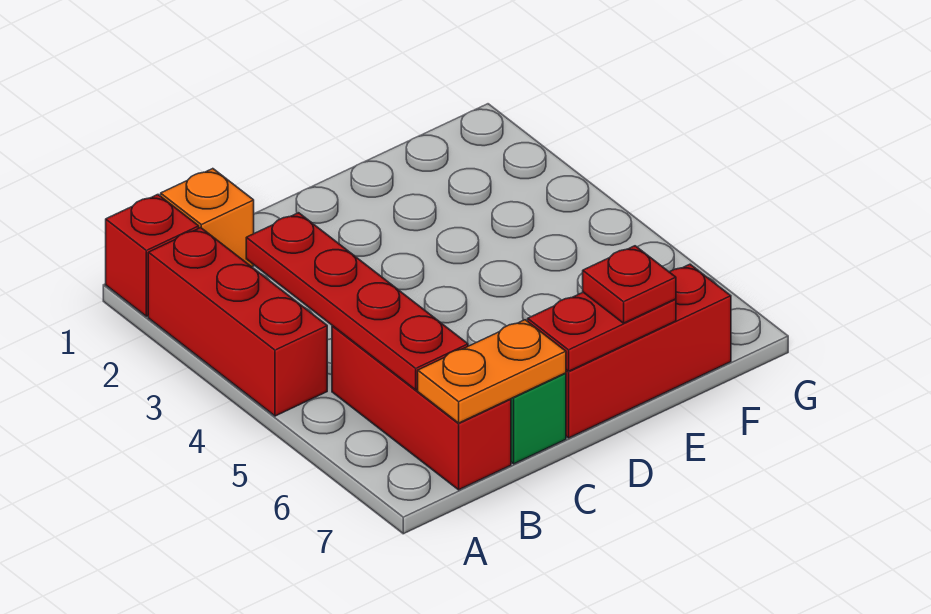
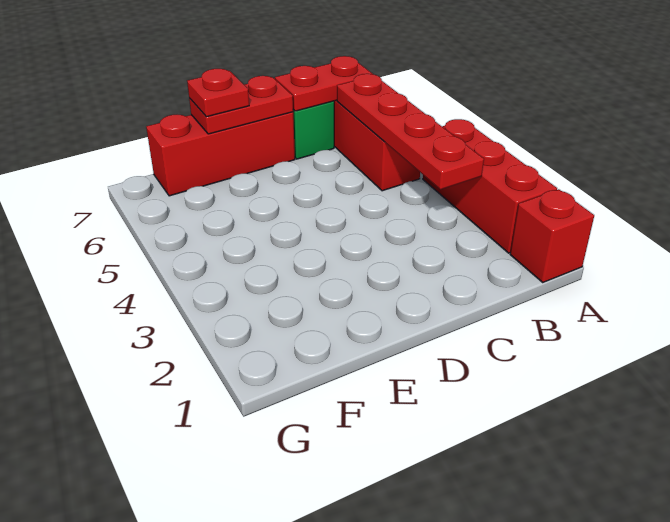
orange 1x1 brick [161,169,254,267] -> none
orange 1x2 plate [418,320,566,423] -> red 1x2 plate [275,56,372,111]

